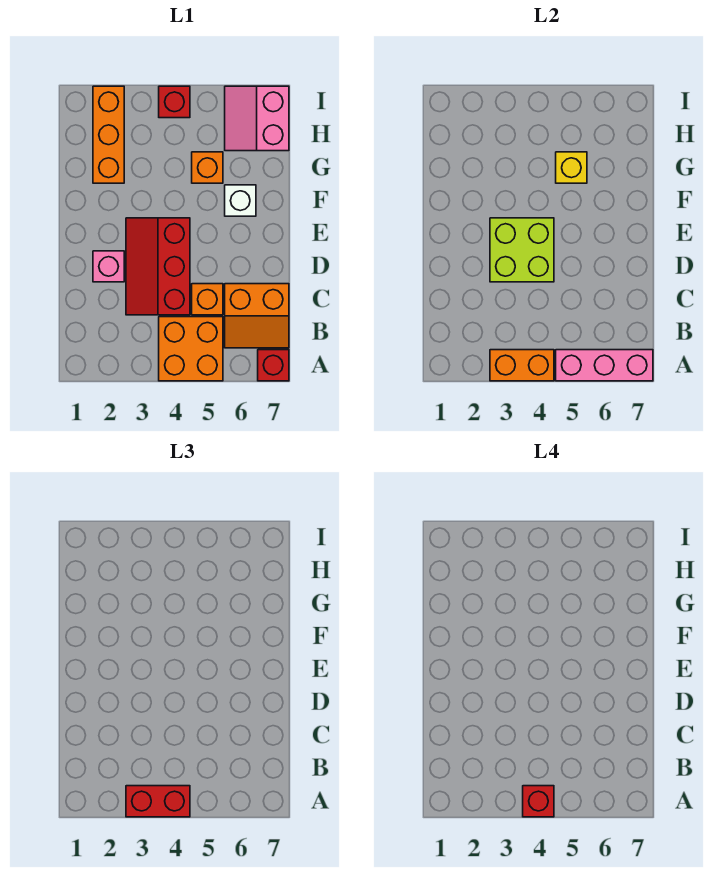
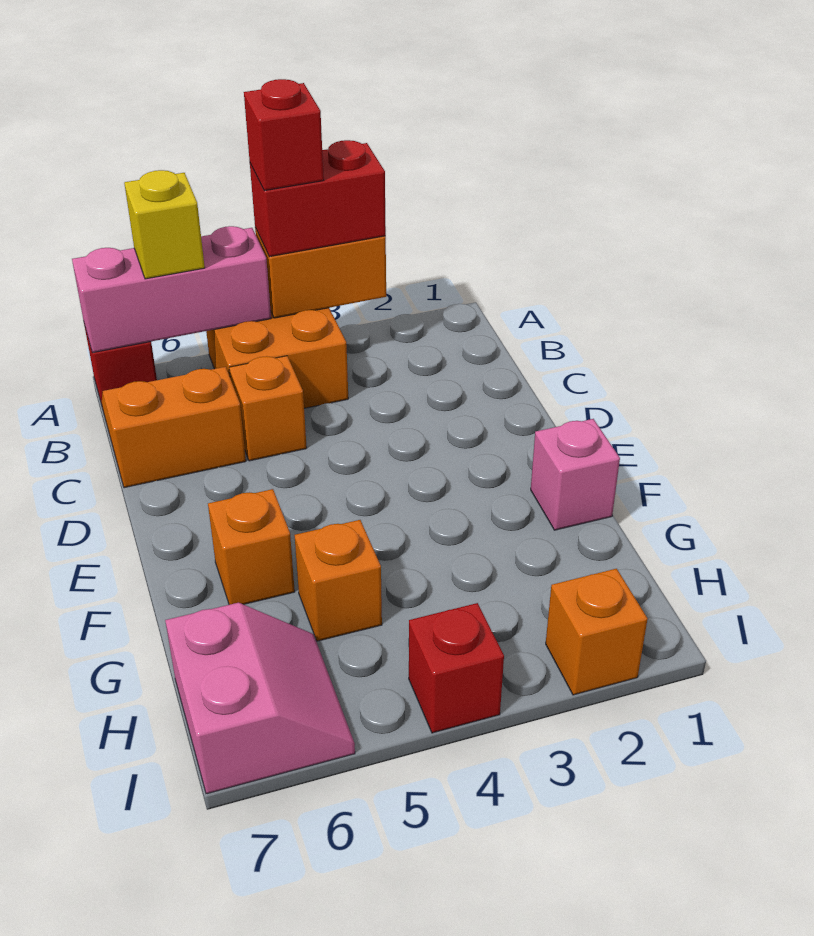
red 2x3 slope [126,218,190,315] -> none
pink 1x1 brick [93,251,124,282] -> pink 1x1 brick moved to [531,419,620,530]
lime 2x2 brick [490,218,554,282] -> none
white 1x1 brick [225,185,256,216] -> orange 1x1 brick [208,489,295,605]
orange 1x3 brick [93,86,124,183] -> orange 1x1 brick [546,569,648,695]
yellow 1x1 brick [556,152,587,183] -> yellow 1x1 brick moved to [124,170,205,279]

